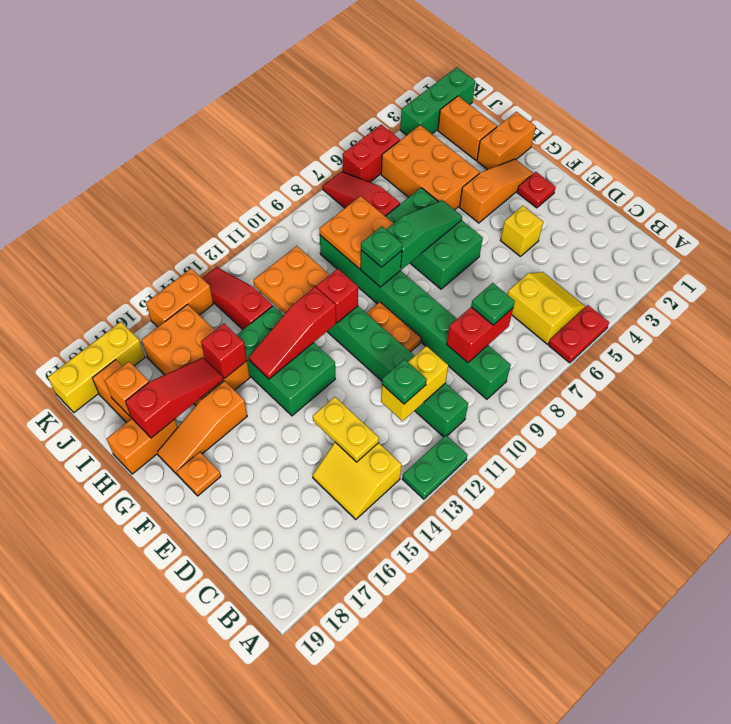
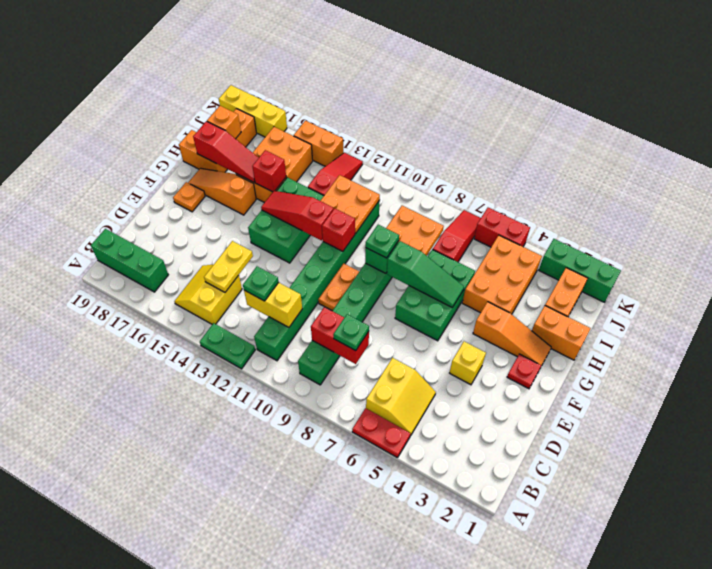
none -> green 1x3 brick [91,229,168,292]

